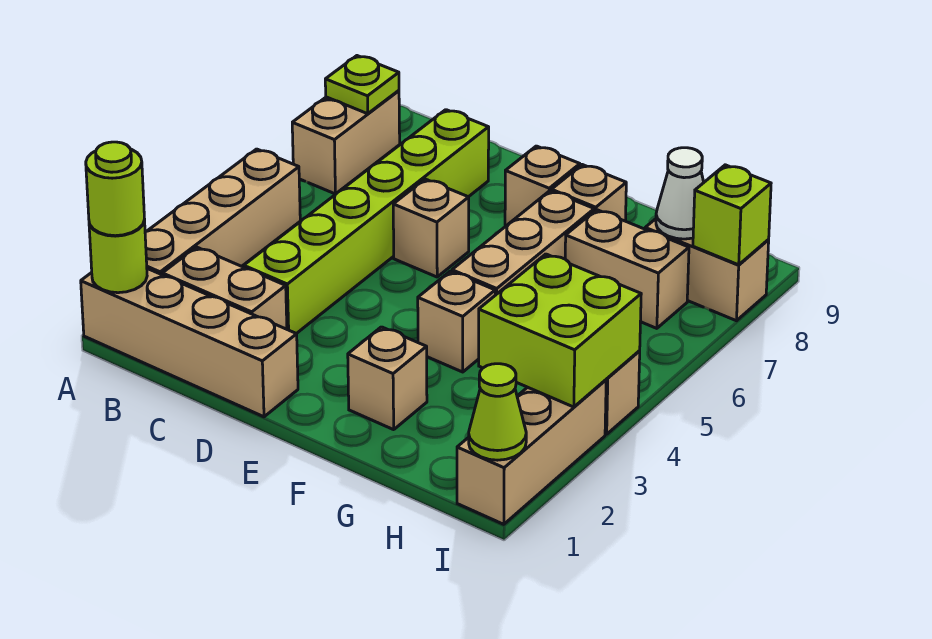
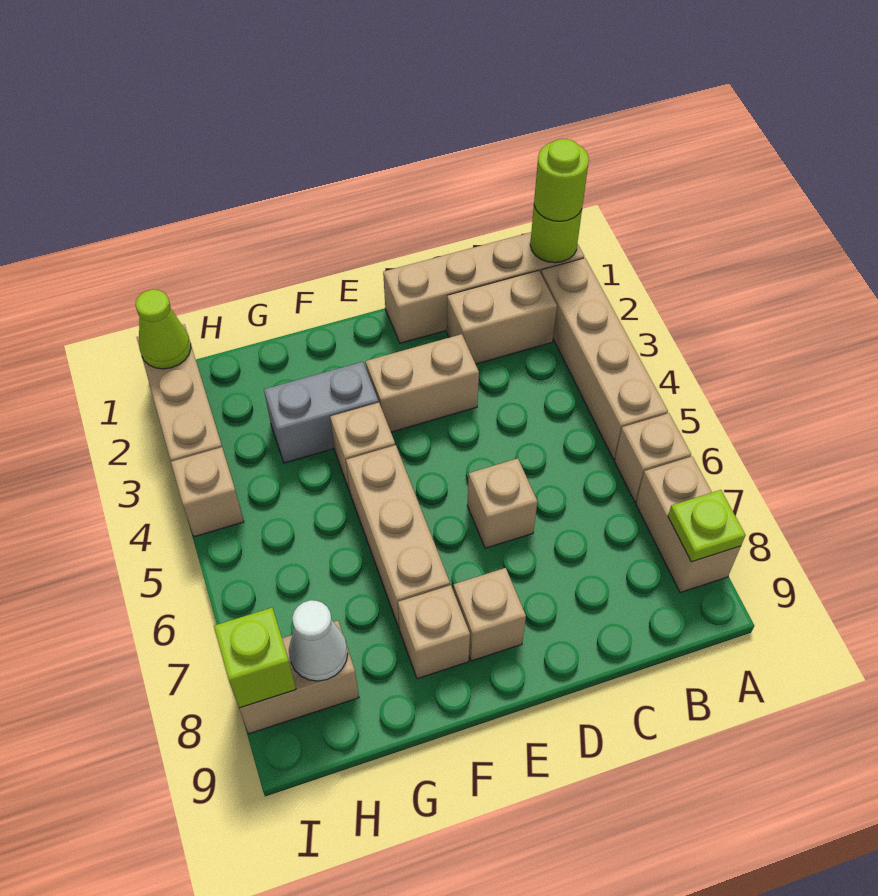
lime 1x6 brick [244,110,489,334] -> none
tan 1x1 brick [348,327,427,430] -> tan 1x1 brick moved to [614,413,691,502]
none -> grey 1x2 brick [264,362,378,463]
tan 1x2 brick [565,210,689,328] -> tan 1x2 brick moved to [366,334,479,432]
lime 2x2 brick [479,254,641,407] -> none

